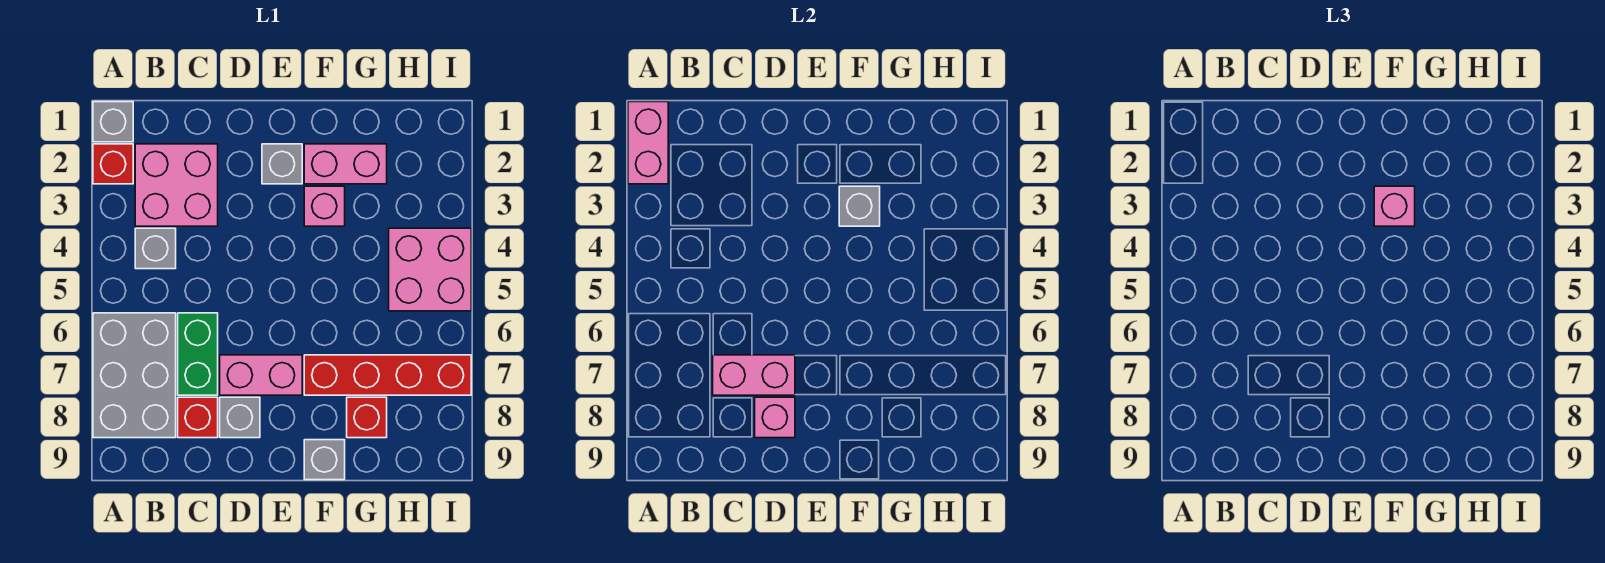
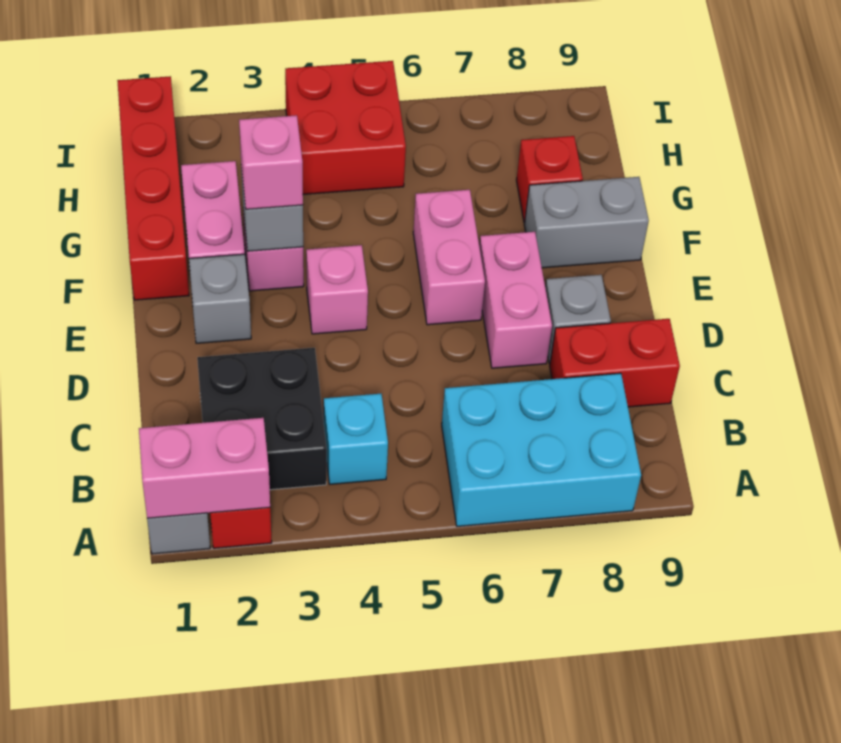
grey 2x3 brick [93,313,176,438] -> cyan 2x3 brick [442,373,641,526]
pink 2x2 brick [135,144,218,226] -> black 2x2 brick [197,348,327,490]
grey 1x1 brick [135,228,176,269] -> cyan 1x1 brick [324,394,388,484]
green 1x2 brick [178,313,218,395] -> none
pink 1x2 brick [713,355,795,395] -> pink 1x2 brick moved to [413,190,485,325]
red 1x1 brick [178,397,218,438] -> red 1x2 brick [550,319,680,407]
pink 1x1 brick [755,397,795,438] -> pink 1x1 brick moved to [306,245,368,334]
red 1x4 brick [304,355,471,395] -> red 1x4 brick moved to [117,76,189,300]
grey 1x1 brick [304,440,345,480] -> grey 1x2 brick [524,177,649,268]
pink 2x2 brick [389,228,471,311] -> red 2x2 brick [285,61,406,194]

